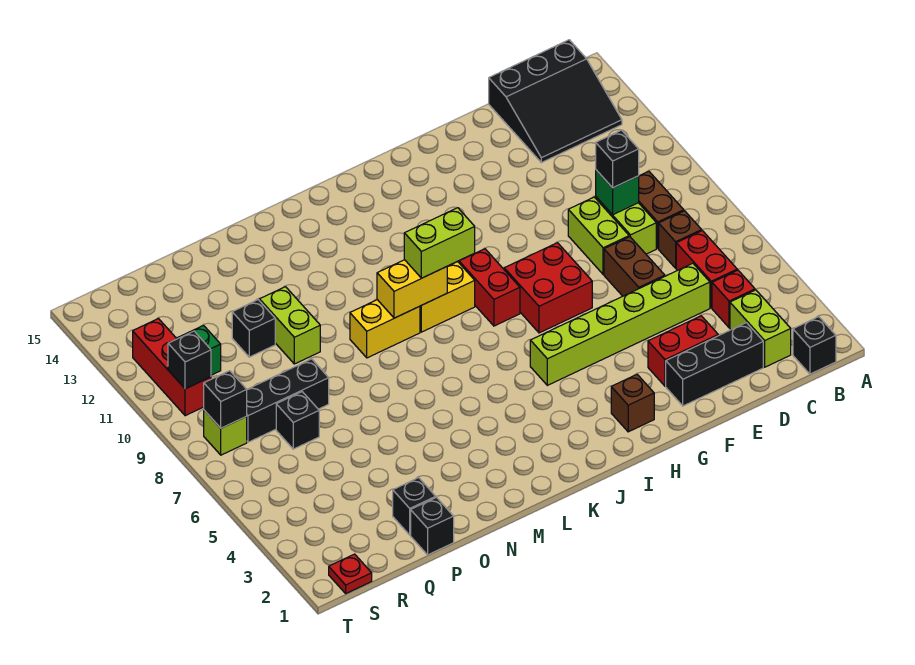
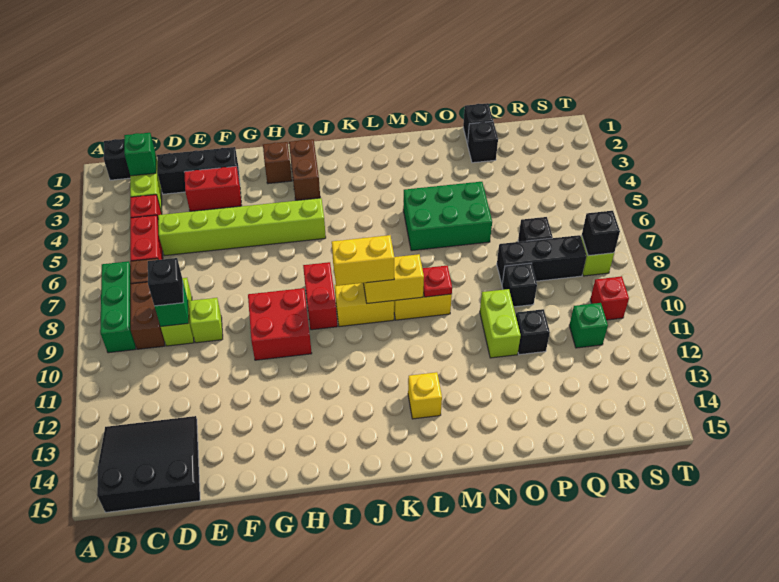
none -> green 1x3 brick [100,261,136,353]
none -> green 1x1 brick [124,133,156,176]
brown 1x2 brick [604,237,665,296] -> brown 1x2 brick moved to [289,139,320,200]
lime 1x2 brick [568,197,629,274] -> lime 1x1 brick [189,298,223,343]
red 2x2 brick [504,243,592,333] -> red 2x2 brick moved to [248,288,312,360]
lime 1x2 brick [404,208,475,278] -> yellow 1x2 brick [332,235,394,286]
none -> yellow 1x1 brick [408,372,442,419]
none -> green 2x3 brick [403,182,492,251]
red 1x1 plate [329,554,372,593] -> red 1x1 plate moved to [422,266,452,297]
red 1x3 brick [133,319,211,416] -> red 1x1 brick [590,276,629,320]
black 1x1 brick [168,331,211,389] -> black 1x1 brick moved to [502,263,537,307]

